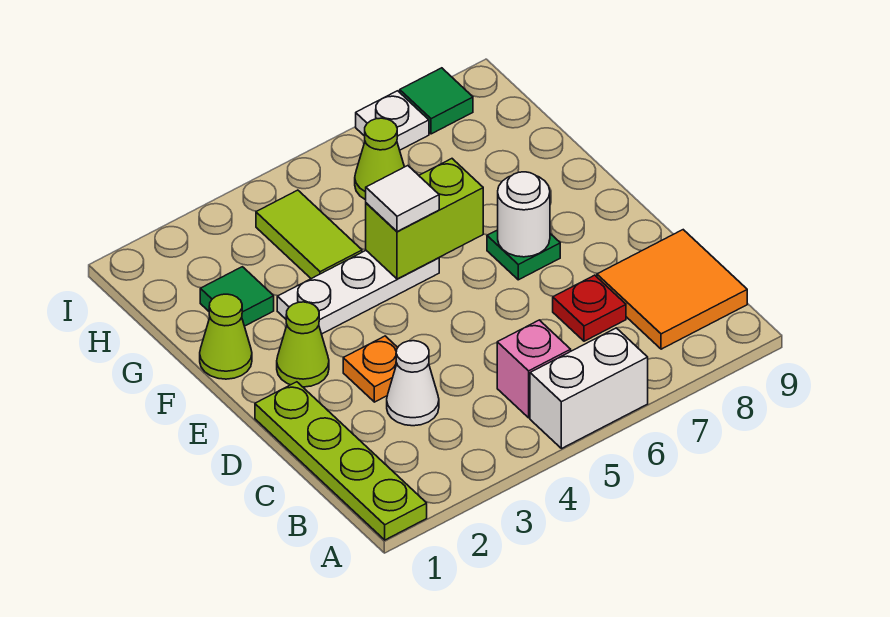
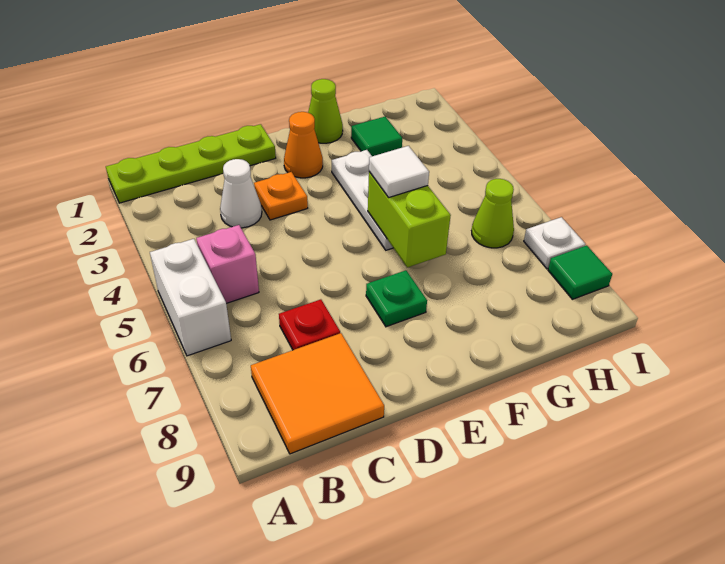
lime 1x1 cone [277,302,329,387] -> orange 1x1 cone [284,112,323,178]
white 1x1 round brick [498,172,550,257] -> none
lime 1x2 tile [256,190,362,279] -> none

